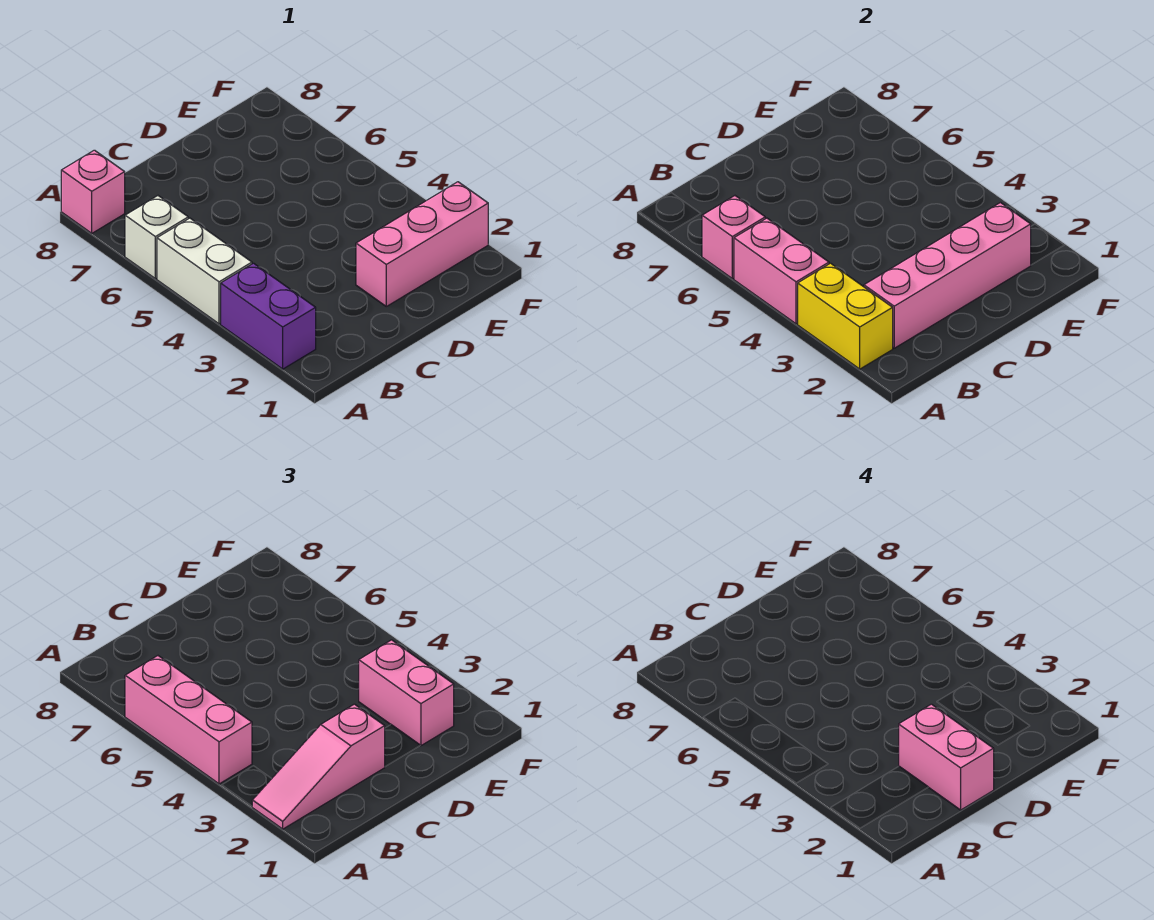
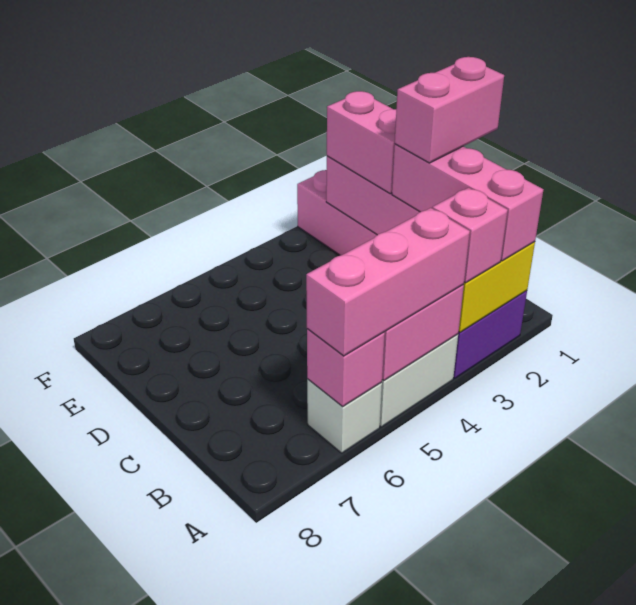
pink 1x3 slope [252,704,385,829] -> pink 1x3 brick [392,144,543,261]
pink 1x1 brick [61,150,125,233] -> pink 1x1 brick moved to [432,188,508,283]
pink 1x2 brick [359,640,454,746] -> pink 1x2 brick turned to [327,91,396,194]

